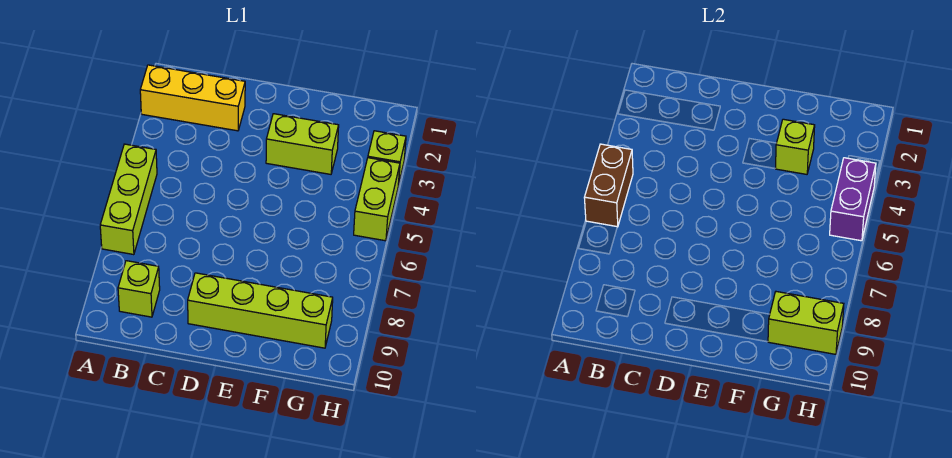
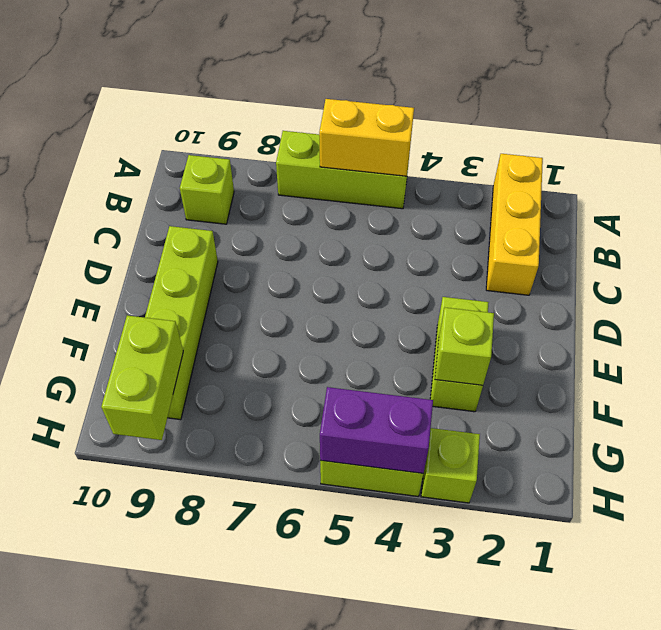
brown 1x2 brick [584,144,633,227] -> yellow 1x2 brick [319,99,414,176]

